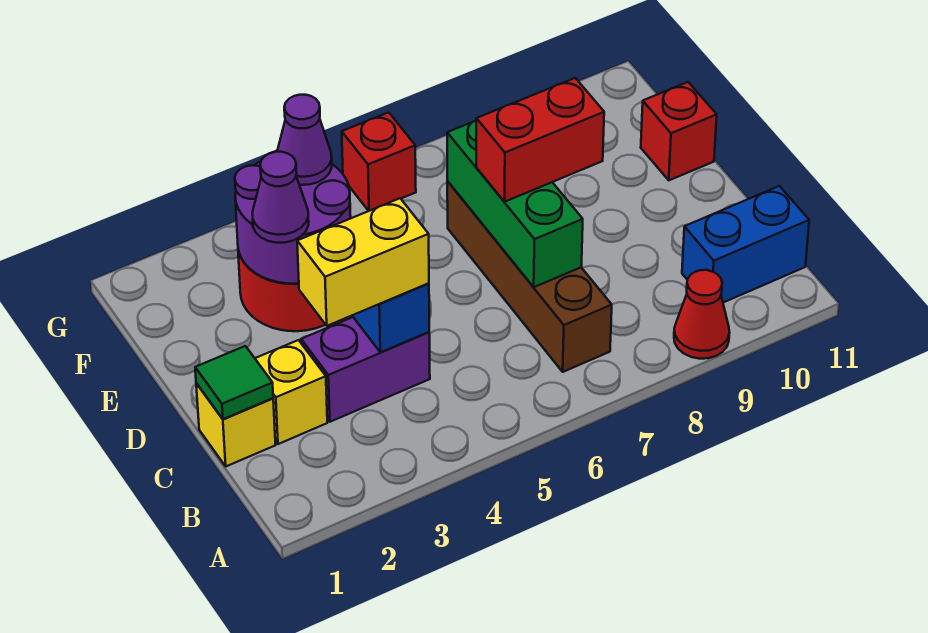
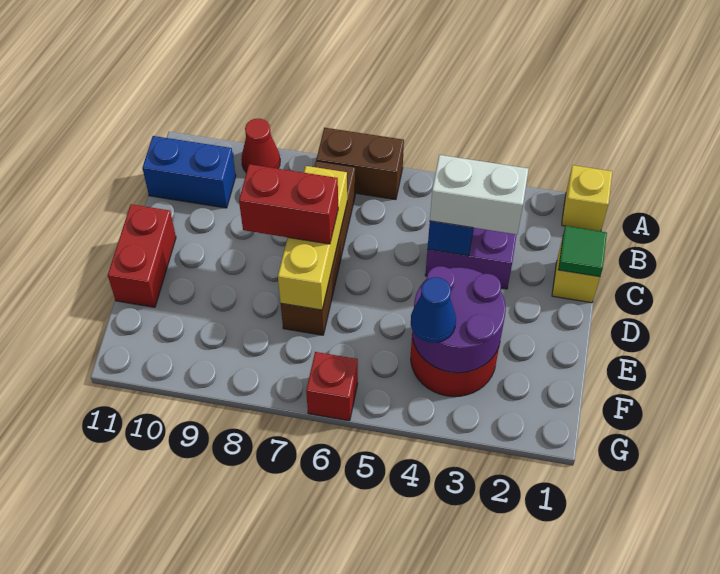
none -> brown 1x2 brick [316,128,404,200]
yellow 1x1 brick [255,340,327,444] -> yellow 1x1 brick moved to [562,165,612,231]
yellow 1x2 brick [297,198,429,326] -> white 1x2 brick [430,155,529,234]
green 1x3 brick [447,120,583,287] -> yellow 1x3 brick [278,166,347,310]
purple 1x1 cone [252,152,309,243] -> none
red 1x1 brick [641,82,717,180] -> red 1x2 brick [108,204,176,307]
purple 1x1 cone [277,95,332,185] -> blue 1x1 cone [411,277,456,343]

